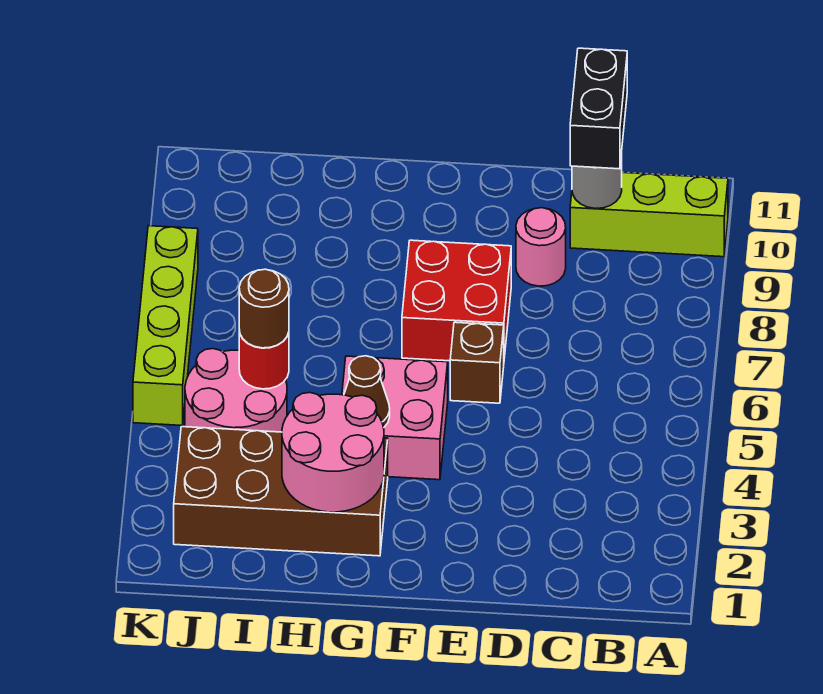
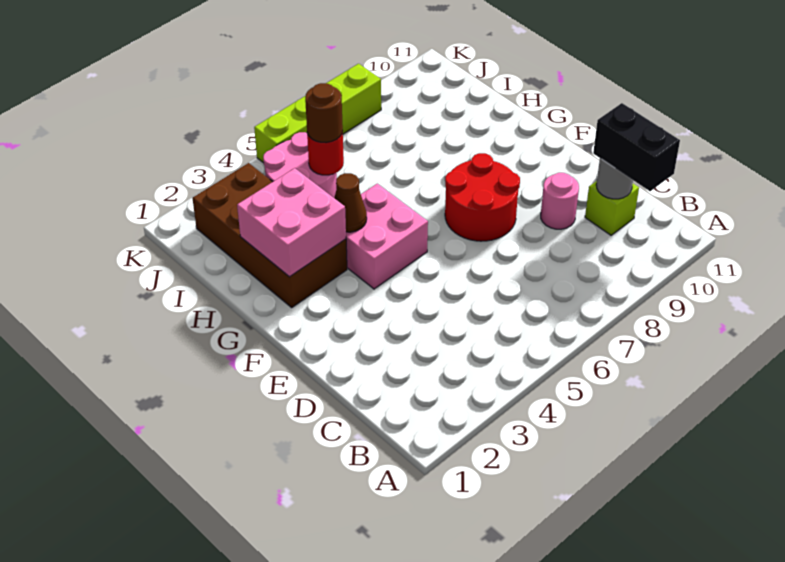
lime 1x3 brick [570,173,728,257] -> lime 1x1 brick [585,181,639,235]
black 1x2 brick [570,48,627,169] -> black 1x2 brick turned to [593,103,680,191]
brown 1x1 brick [450,322,504,403] -> none
red 2x2 brick [402,240,511,361] -> red 2x2 round brick [445,153,520,241]
pink 2x2 round brick [282,393,384,512] -> pink 2x2 brick [237,168,346,277]

